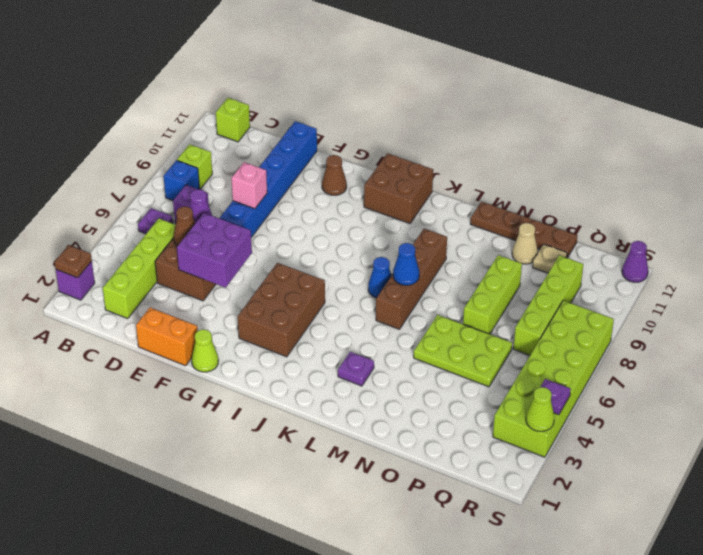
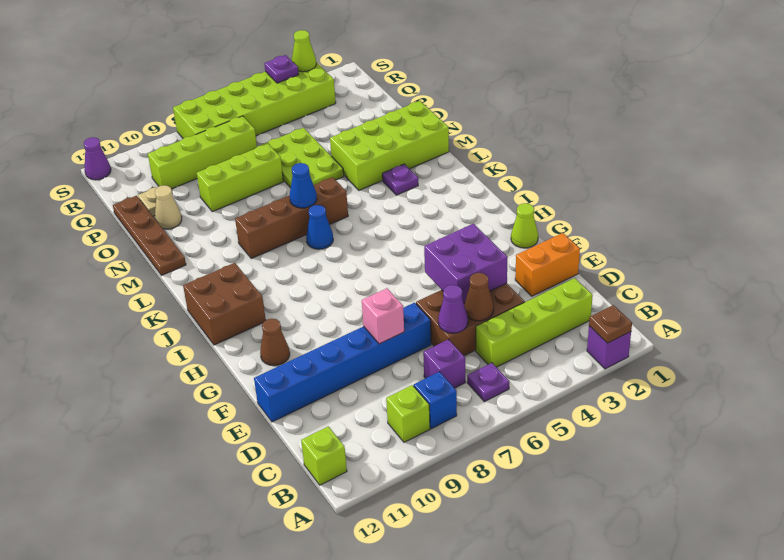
orange 1x2 brick [136,308,198,366] -> orange 1x2 brick turned to [515,233,580,296]
brown 2x3 brick [238,263,325,357] -> none
none -> lime 2x4 brick [330,101,449,190]

